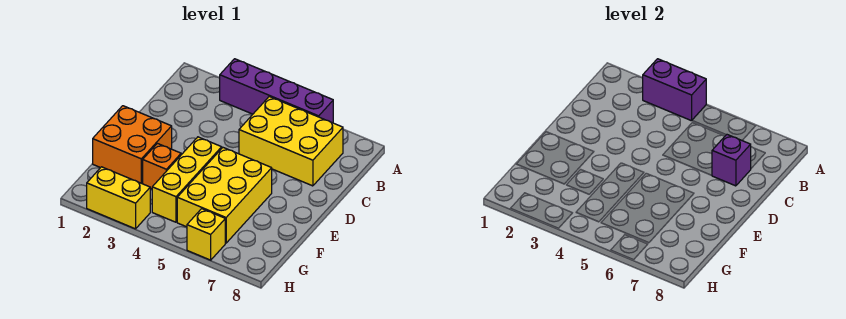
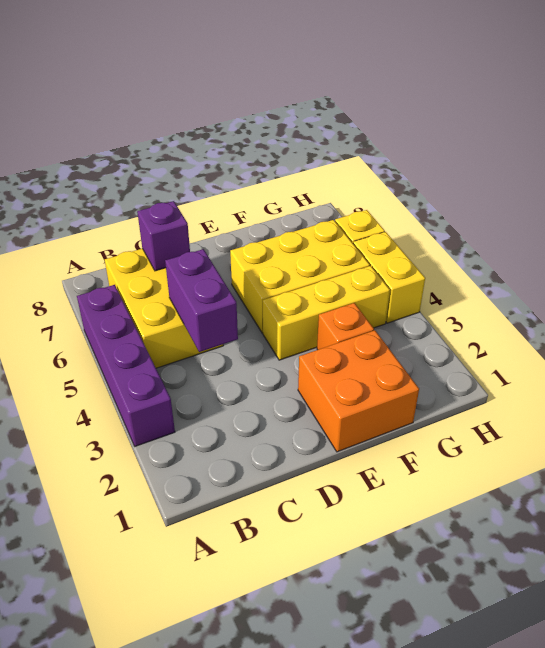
purple 1x2 brick [643,59,706,121] -> purple 1x2 brick moved to [165,249,238,352]
yellow 1x2 brick [87,167,150,229] -> yellow 1x2 brick moved to [353,232,425,323]

